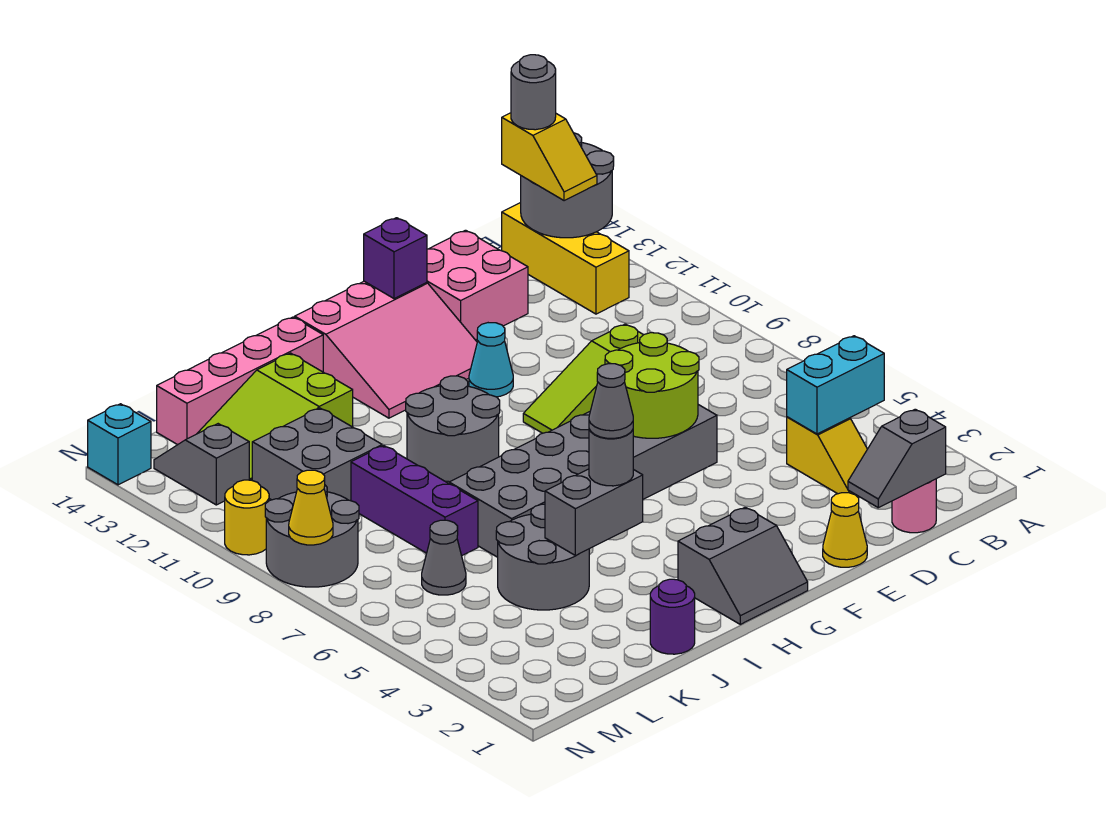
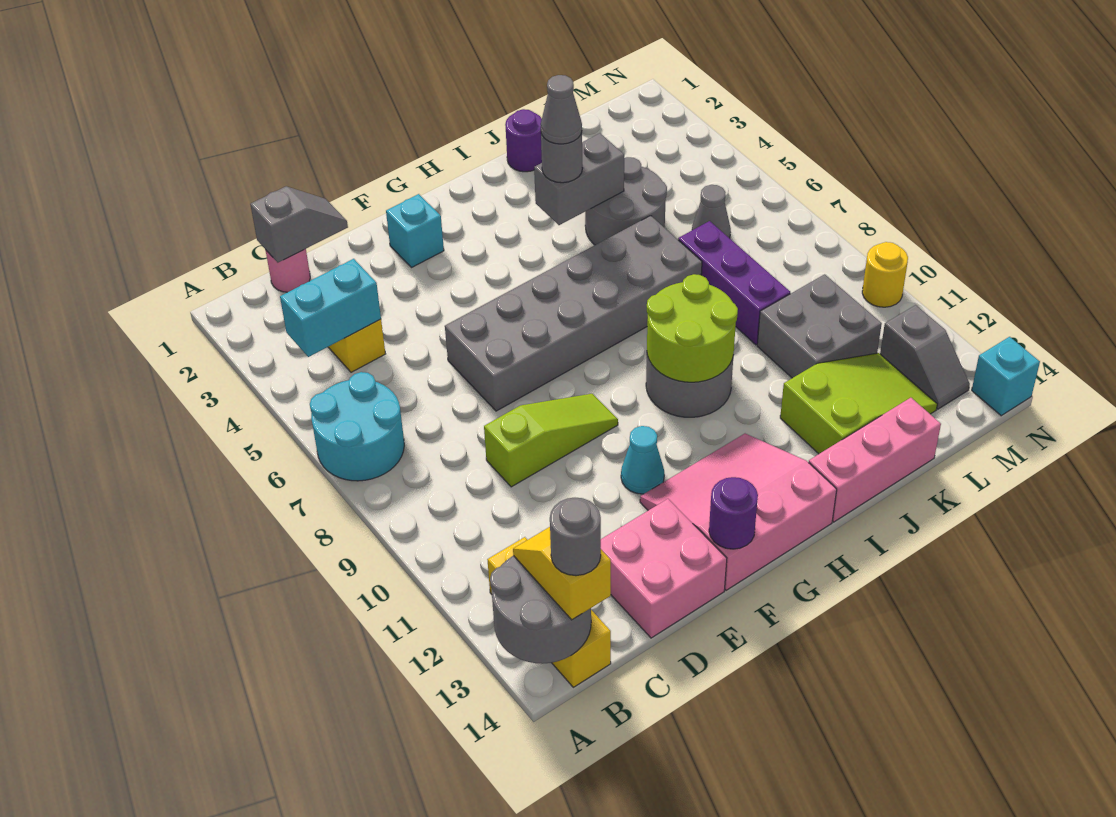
none -> cyan 2x2 round brick [310,372,404,481]
yellow 1x1 cone [823,493,867,567] -> none
lime 2x2 round brick [605,333,699,438] -> lime 2x2 round brick moved to [647,274,738,382]
none -> cyan 1x1 brick [386,194,444,268]
purple 1x1 brick [364,218,427,299] -> purple 1x1 round brick [709,477,758,549]
grey 2x2 slope [678,507,808,624] -> none
pink 1x4 brick [157,317,323,445] -> pink 1x3 brick [809,398,941,522]
grey 2x2 round brick [265,485,359,587] -> none
yellow 1x1 cone [289,470,333,545] -> none

